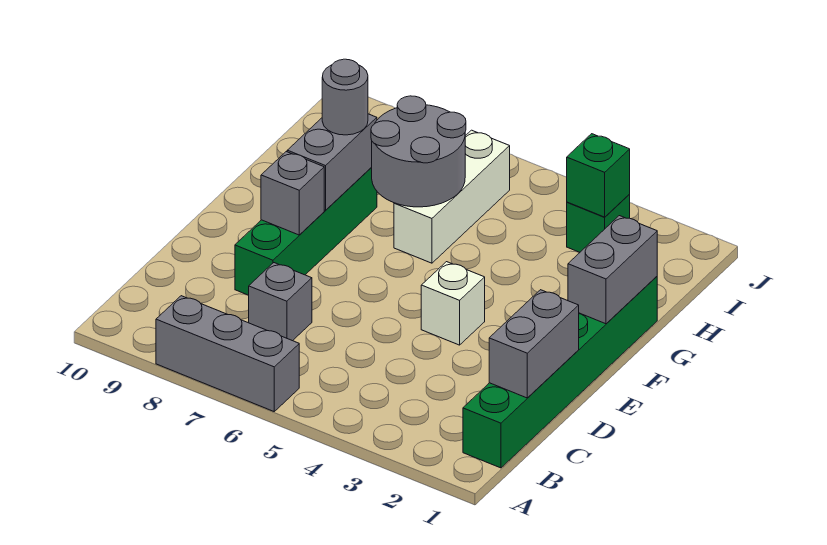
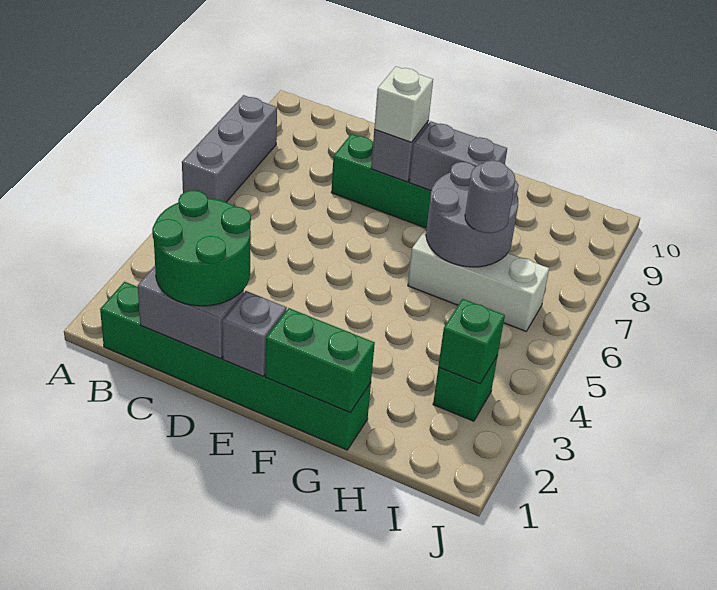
none -> green 2x2 round brick [152,190,251,306]
grey 1x1 brick [249,263,312,341] -> grey 1x1 brick moved to [222,291,287,376]
white 1x1 brick [421,262,485,345] -> white 1x1 brick moved to [374,67,433,142]
grey 1x2 brick [568,216,657,324] -> green 1x2 brick [265,308,375,412]
grey 1x1 round brick [322,59,368,135] -> grey 1x1 round brick moved to [465,160,515,233]

